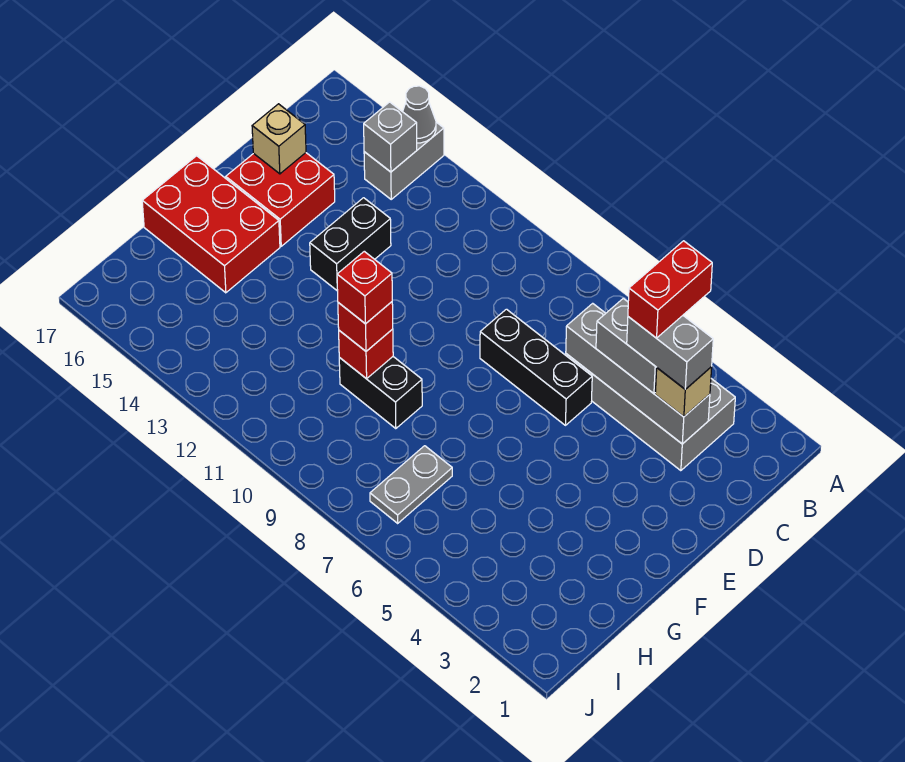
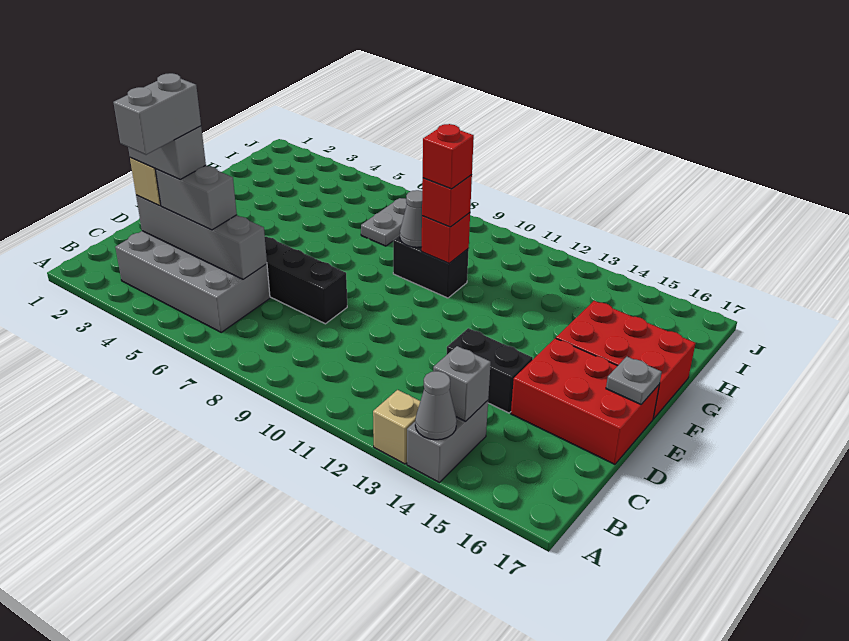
red 1x2 brick [628,241,712,338] -> grey 1x2 brick [113,73,201,155]
black 1x2 brick [310,198,391,291] -> black 1x2 brick turned to [447,328,533,413]
red 2x2 brick [226,153,335,246] -> red 2x3 brick [511,338,659,464]
tan 1x1 brick [252,104,306,174] -> tan 1x1 brick moved to [373,390,420,464]
none -> grey 1x1 plate [606,357,662,404]
none -> grey 1x1 cone [400,190,422,247]

